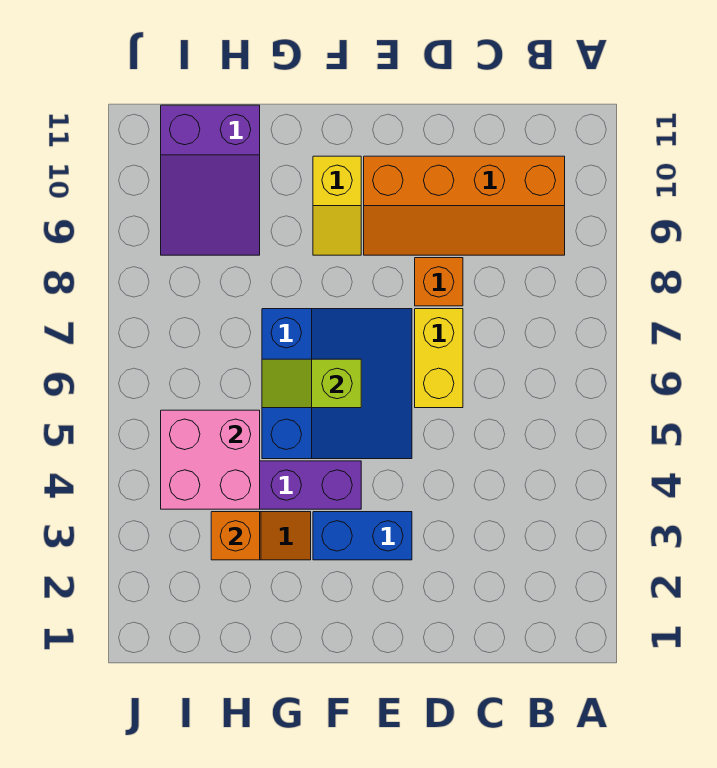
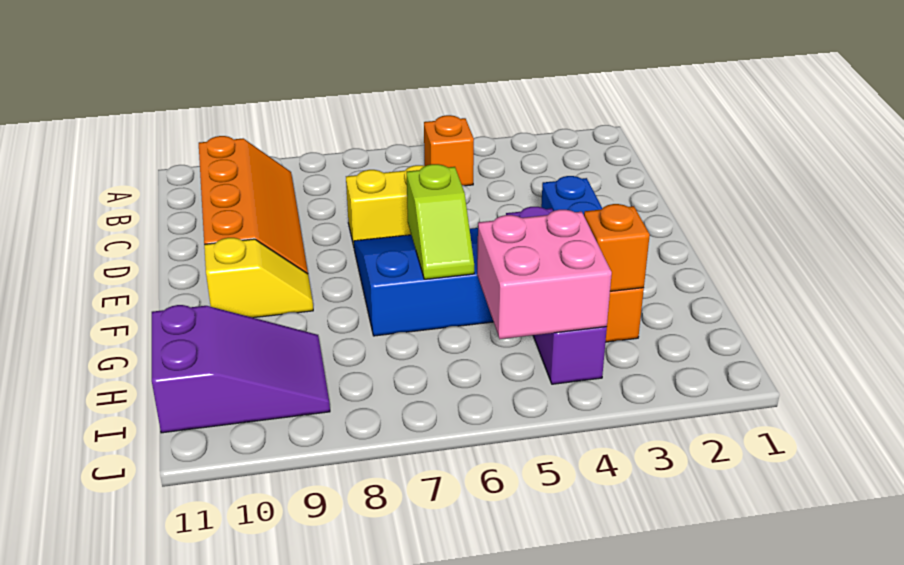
orange 1x1 brick [415,258,463,306] -> orange 1x1 brick moved to [424,115,474,186]

